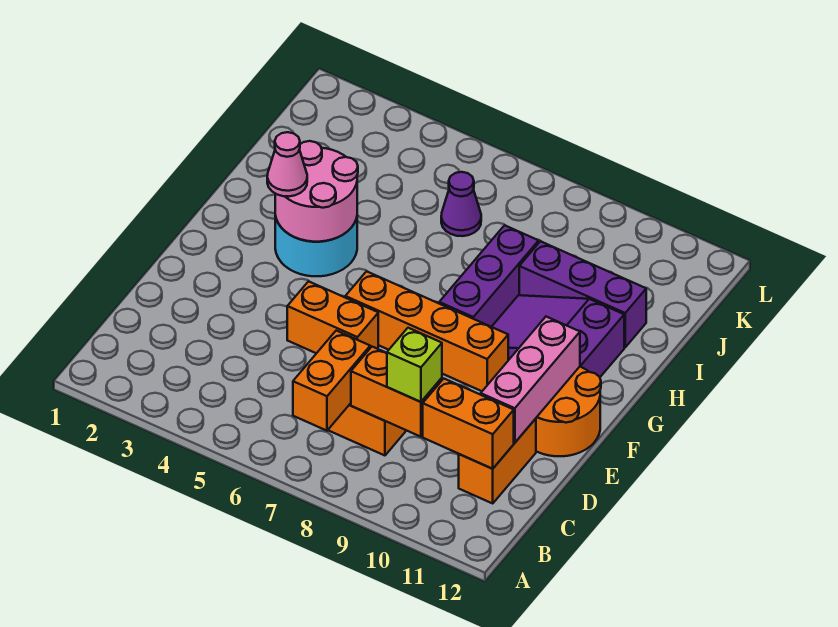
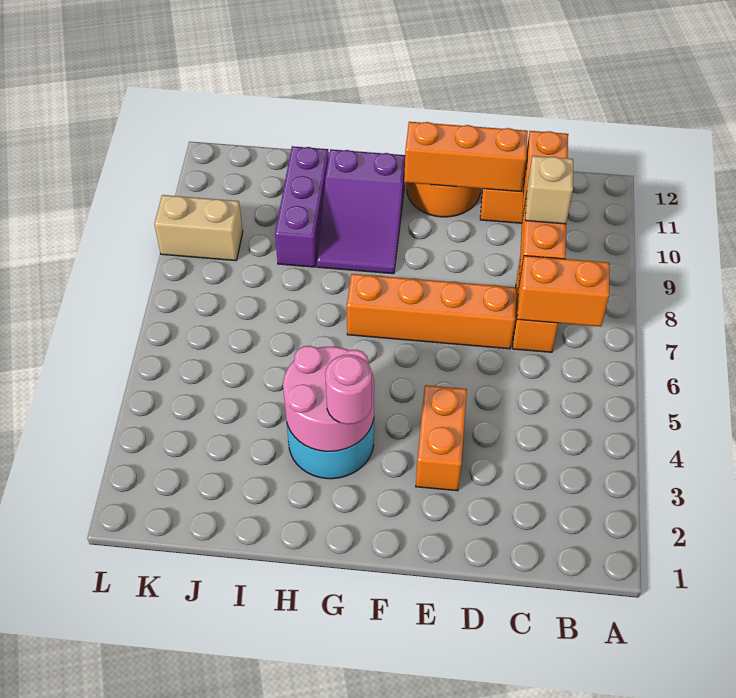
lime 1x1 brick [387,328,442,402] -> tan 1x1 brick [526,156,573,224]
pink 1x3 brick [481,317,580,443] -> orange 1x3 brick [404,122,528,192]
orange 1x2 brick [287,281,378,353] -> orange 1x2 brick moved to [416,385,467,491]
orange 1x4 brick [345,271,508,391] -> orange 1x4 brick turned to [347,274,517,349]
pink 1x1 cone [267,132,307,196] -> pink 1x1 round brick [325,355,372,424]
purple 1x3 brick [439,225,539,327] -> none
purple 1x1 cone [441,172,481,236] -> none
none -> tan 1x2 brick [155,195,243,261]

